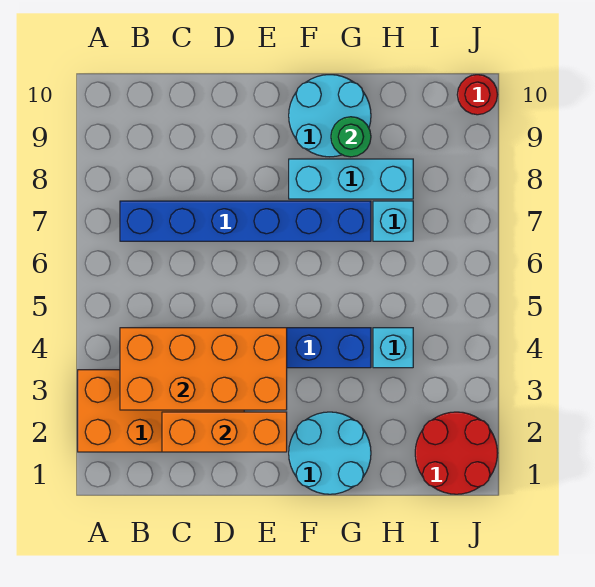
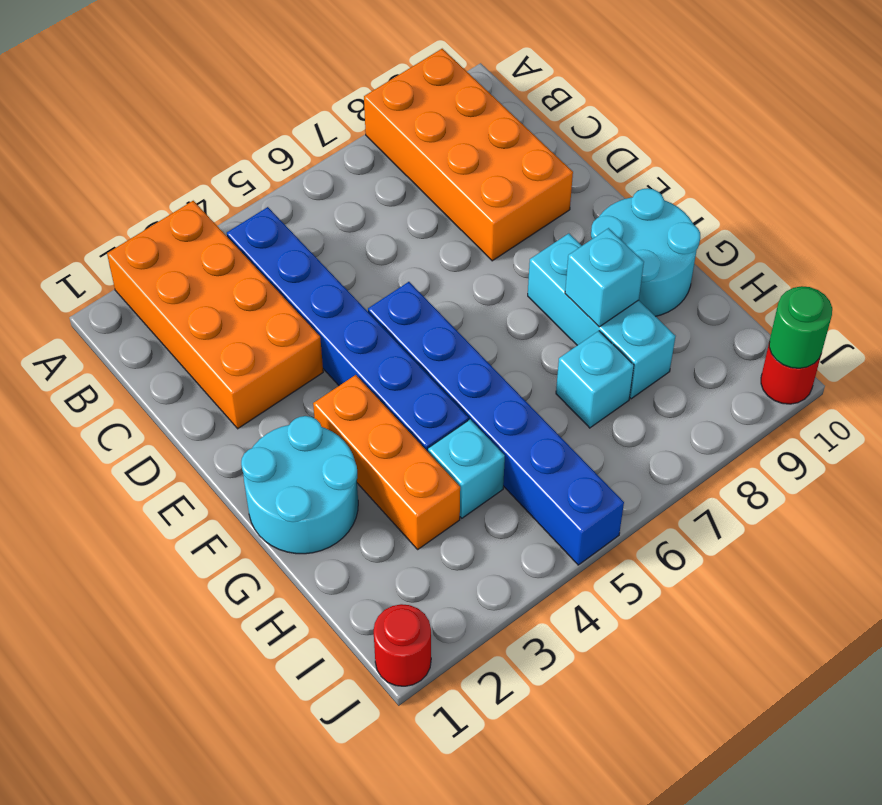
orange 2x4 brick [120,328,287,410] -> orange 2x4 brick moved to [364,49,573,261]
blue 1x6 brick [120,201,371,241] -> blue 1x6 brick moved to [368,282,624,565]
orange 1x3 brick [162,412,287,452] -> orange 1x3 brick moved to [313,375,460,549]
none -> cyan 1x1 brick [565,228,644,327]
green 1x1 round brick [331,117,371,157] -> green 1x1 round brick moved to [769,286,832,368]
red 2x2 round brick [415,412,498,494] -> red 1x1 round brick [374,604,431,686]

